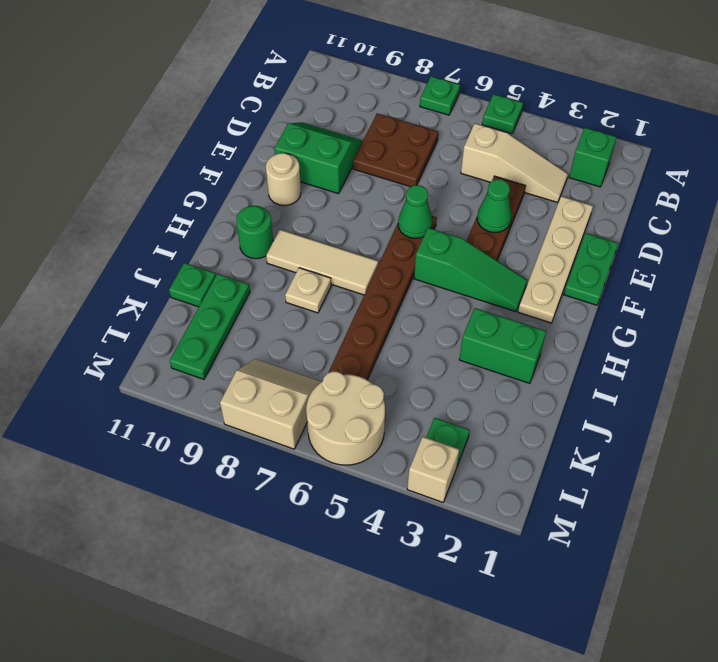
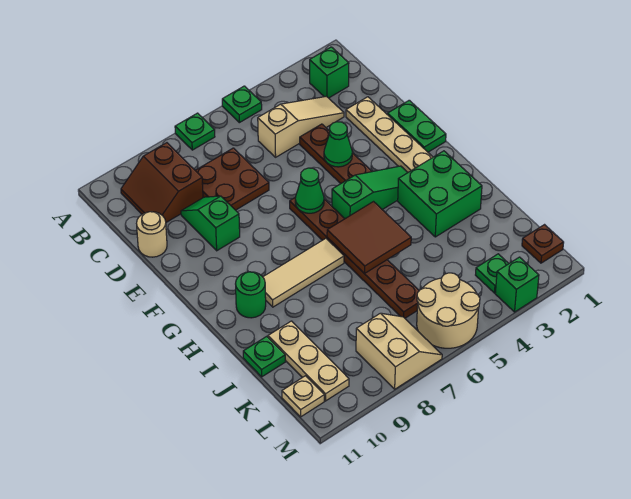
none -> brown 2x2 slope [121,143,203,222]
green 2x2 slope [274,122,363,194] -> green 1x2 slope [181,196,240,251]
tan 1x1 round brick [266,153,301,206] -> tan 1x1 round brick moved to [137,212,167,257]
none -> brown 2x2 tile [327,202,411,274]
green 1x2 brick [459,308,546,383] -> green 2x2 brick [398,151,482,237]
tan 1x1 plate [285,268,331,313] -> tan 1x1 plate moved to [282,376,324,417]
green 1x3 plate [170,274,250,379] -> tan 1x3 plate [268,321,349,401]
none -> brown 1x1 plate [522,225,564,263]
tan 2x2 slope [220,359,321,449] -> tan 2x2 slope turned to [356,313,442,389]
tan 1x1 brick [407,437,459,502] -> green 1x1 brick [495,257,539,312]

